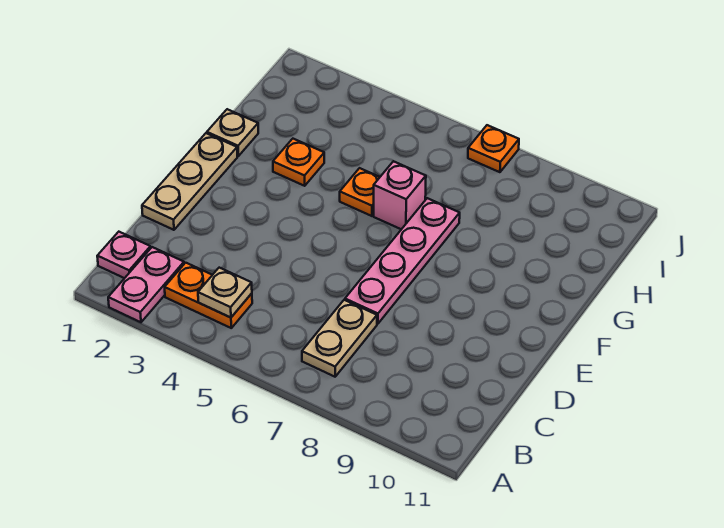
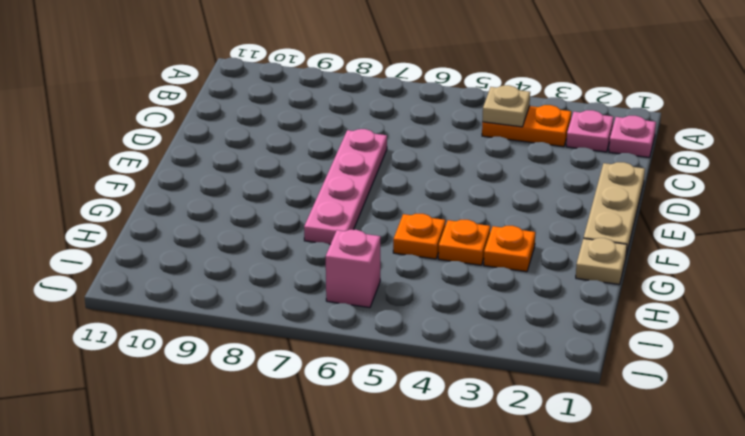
pink 1x2 plate [108,247,184,322] -> pink 1x1 plate [566,110,614,152]
tan 1x2 plate [302,300,377,377] -> none
pink 1x1 brick [374,161,426,229] -> pink 1x1 brick moved to [326,230,381,308]
orange 1x1 plate [468,125,519,172] -> orange 1x1 plate moved to [438,220,490,265]

